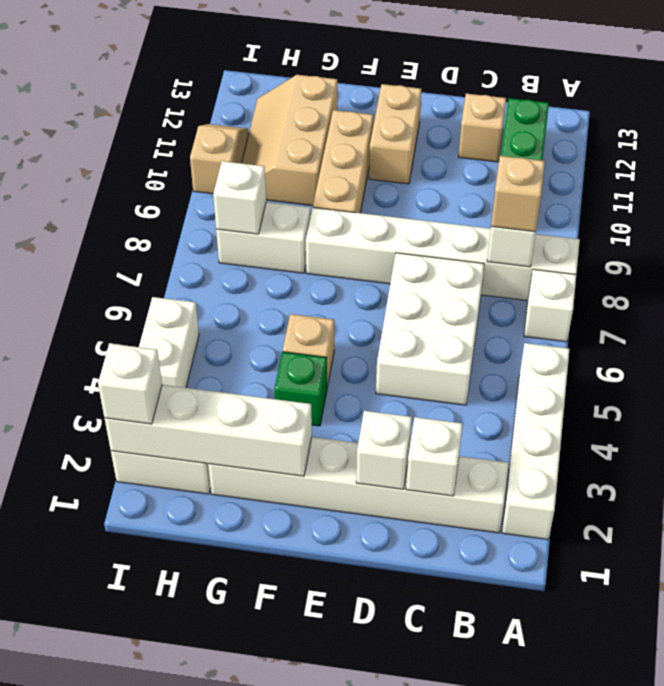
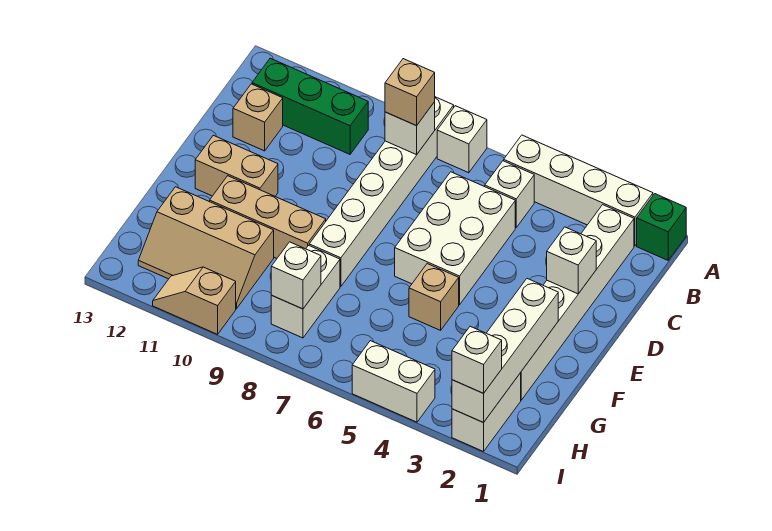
white 1x1 brick [406,417,462,496] -> white 1x1 brick moved to [485,161,534,227]
white 2x3 brick [376,253,484,405] -> white 2x3 brick turned to [395,172,515,305]
green 1x1 brick [274,352,327,426] -> green 1x1 brick moved to [637,194,686,260]

